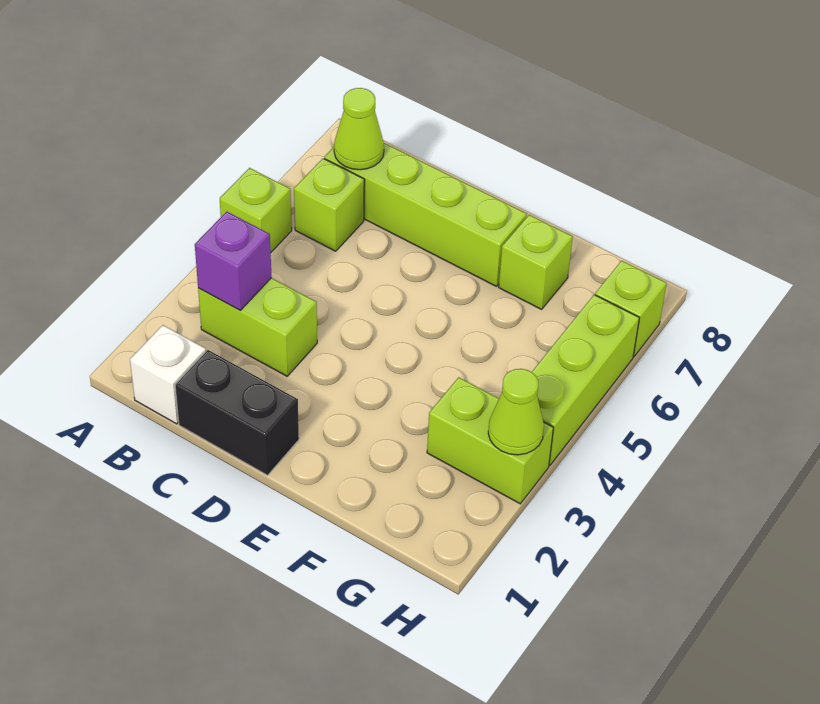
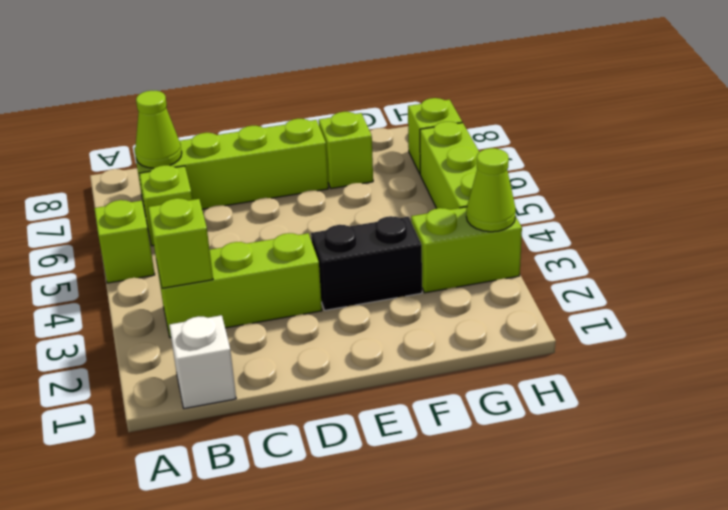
lime 1x2 brick [198,278,317,376] -> lime 1x3 brick [157,233,322,338]
purple 1x1 brick [195,212,272,310] -> lime 1x1 brick [148,198,213,288]
black 1x2 brick [175,350,299,475] -> black 1x2 brick moved to [311,216,422,310]

